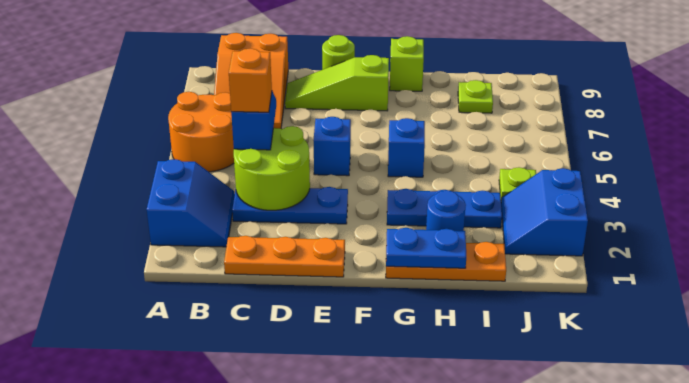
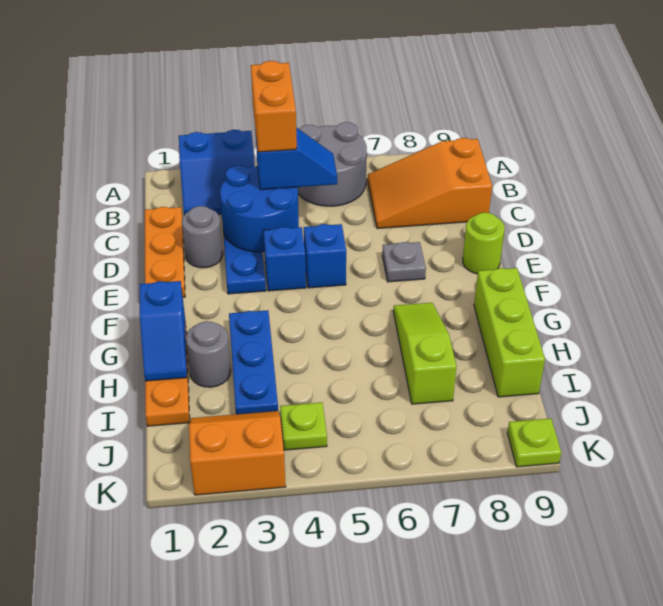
orange 2x2 round brick [168,92,234,172] -> grey 2x2 round brick [298,122,367,206]
lime 2x2 round brick [234,126,310,210] -> blue 2x2 round brick [220,165,299,252]
orange 1x1 brick [229,48,272,112] -> orange 1x2 brick [251,61,297,152]
none -> grey 1x1 round brick [182,206,223,268]
lime 1x3 slope [285,55,389,111] -> lime 1x3 slope moved to [393,303,457,404]
none -> grey 1x1 plate [382,242,426,282]
blue 1x2 plate [386,228,466,268] -> blue 1x2 slope [140,281,187,381]
blue 1x1 brick [388,118,425,177] -> blue 1x1 brick moved to [263,227,306,291]
lime 1x1 brick [390,36,424,91] -> lime 1x3 brick [474,268,545,397]
blue 1x1 round brick [426,190,466,231] -> grey 1x1 round brick [186,321,231,387]
lime 1x1 plate [458,80,493,113] -> lime 1x1 plate moved to [507,418,561,467]
blue 2x2 slope [501,168,588,256] -> orange 2x2 slope [189,411,286,495]

